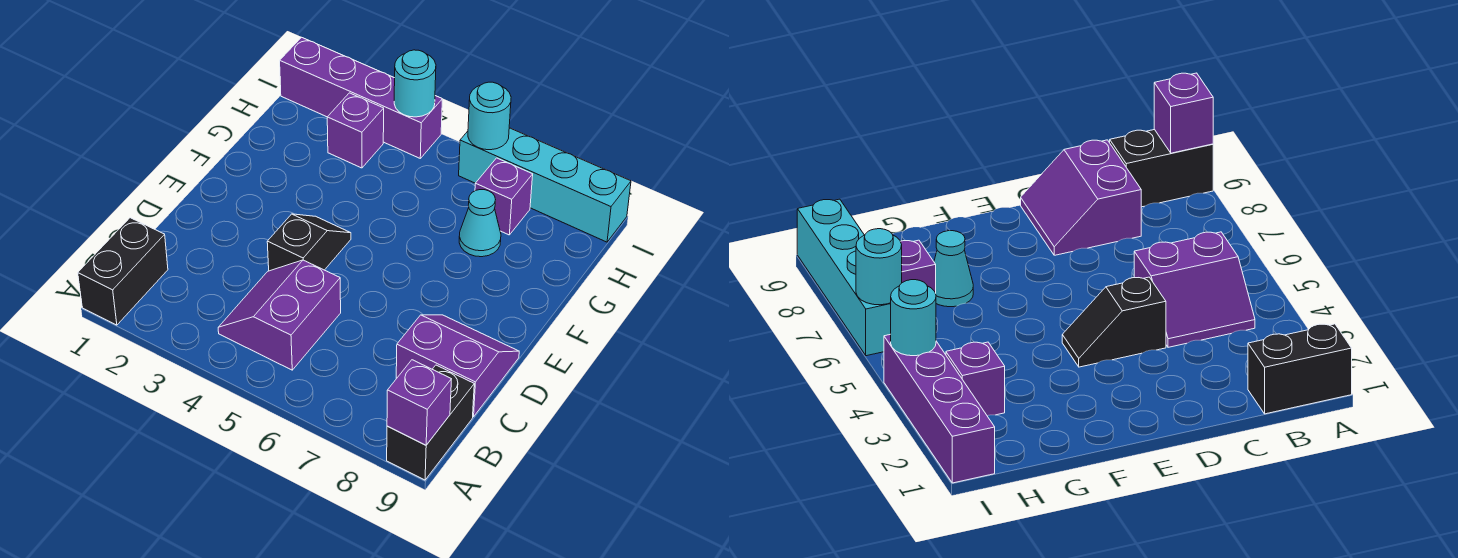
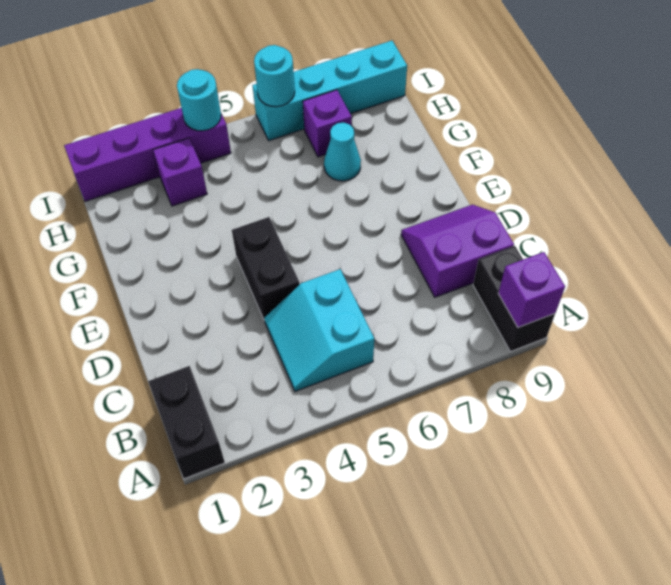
purple 2x2 slope [218,260,341,370] -> cyan 2x2 slope [264,269,374,391]
black 1x2 slope [267,214,351,271] -> black 1x2 brick [232,217,300,321]

